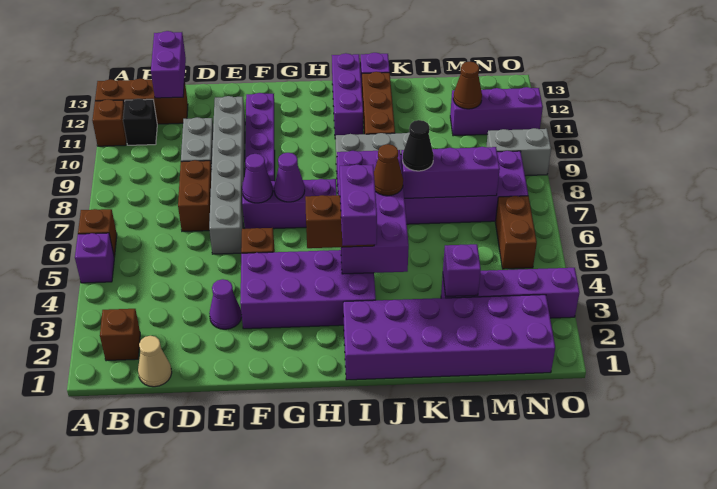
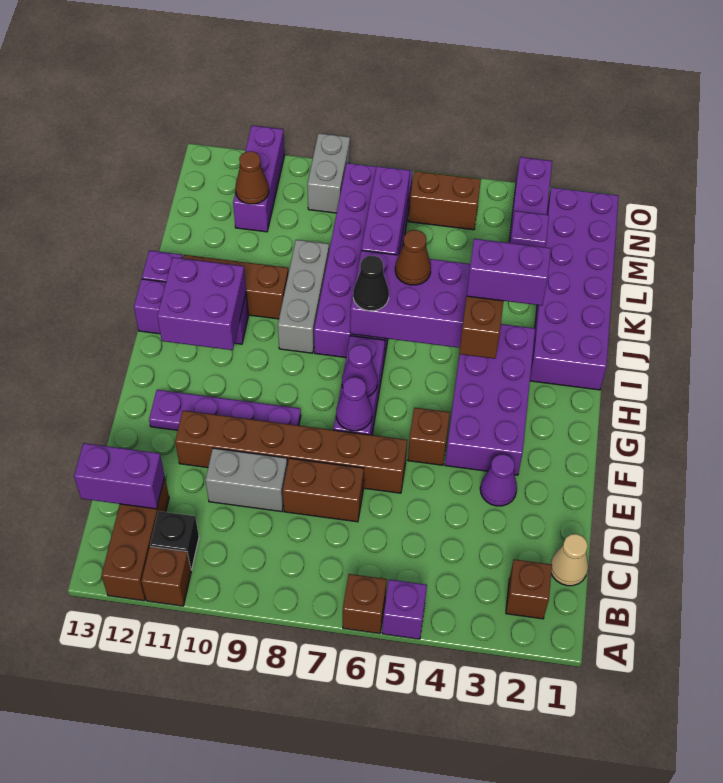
grey 1x6 brick [209,96,245,254] -> brown 1x6 brick [175,410,407,493]
none -> purple 2x2 brick [157,257,246,350]
black 1x1 cone [403,120,434,171] -> black 1x1 cone moved to [353,256,389,311]

